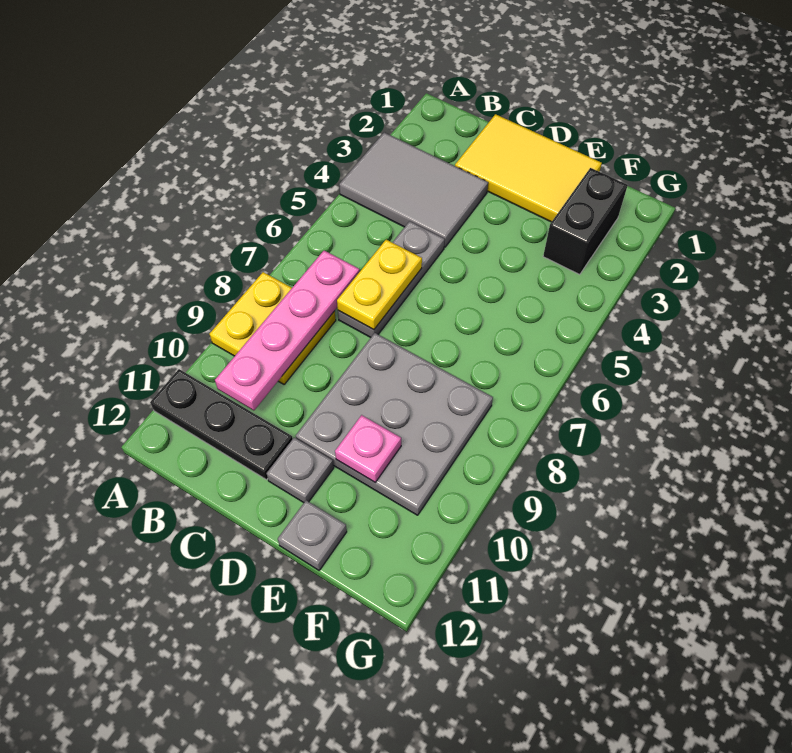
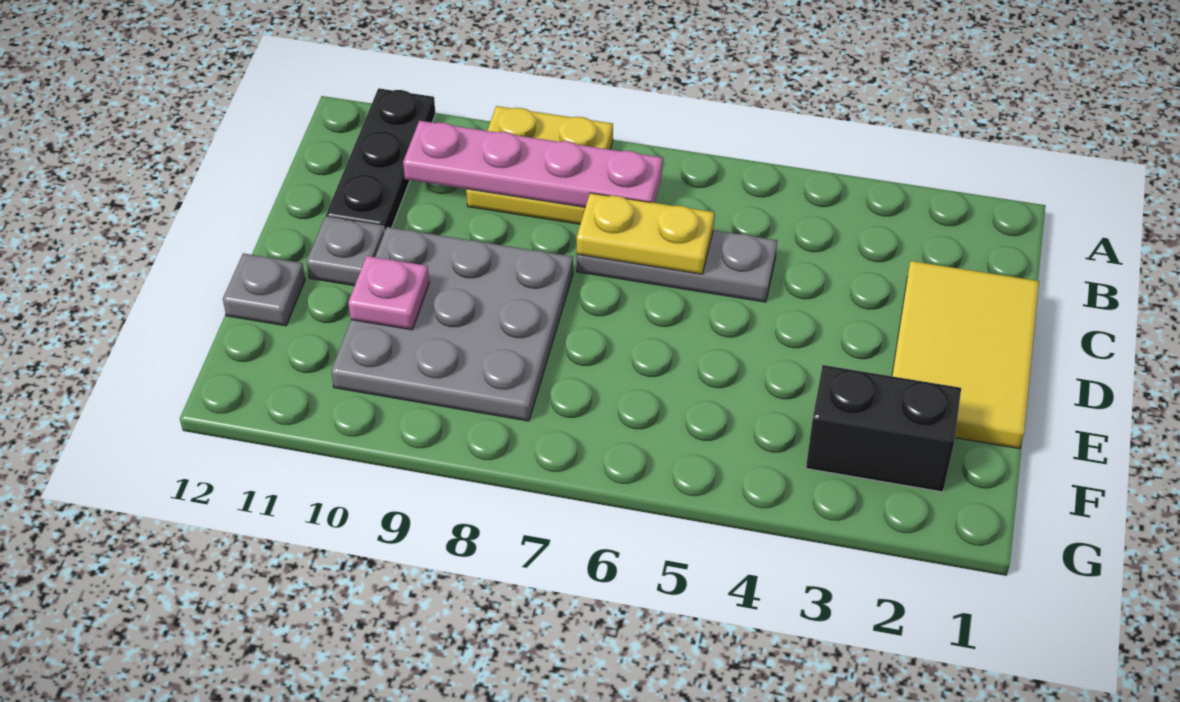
grey 2x3 tile [339,132,488,247] -> none

